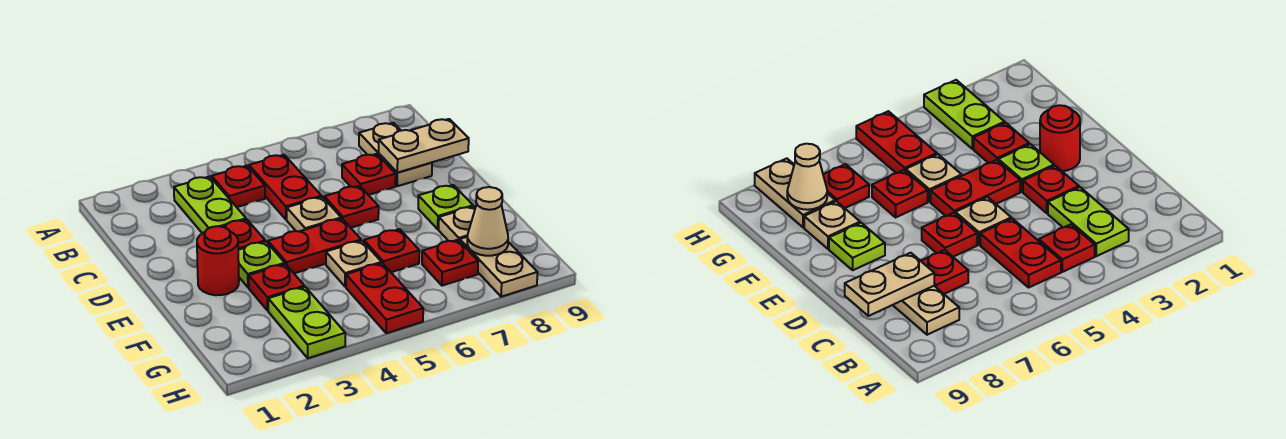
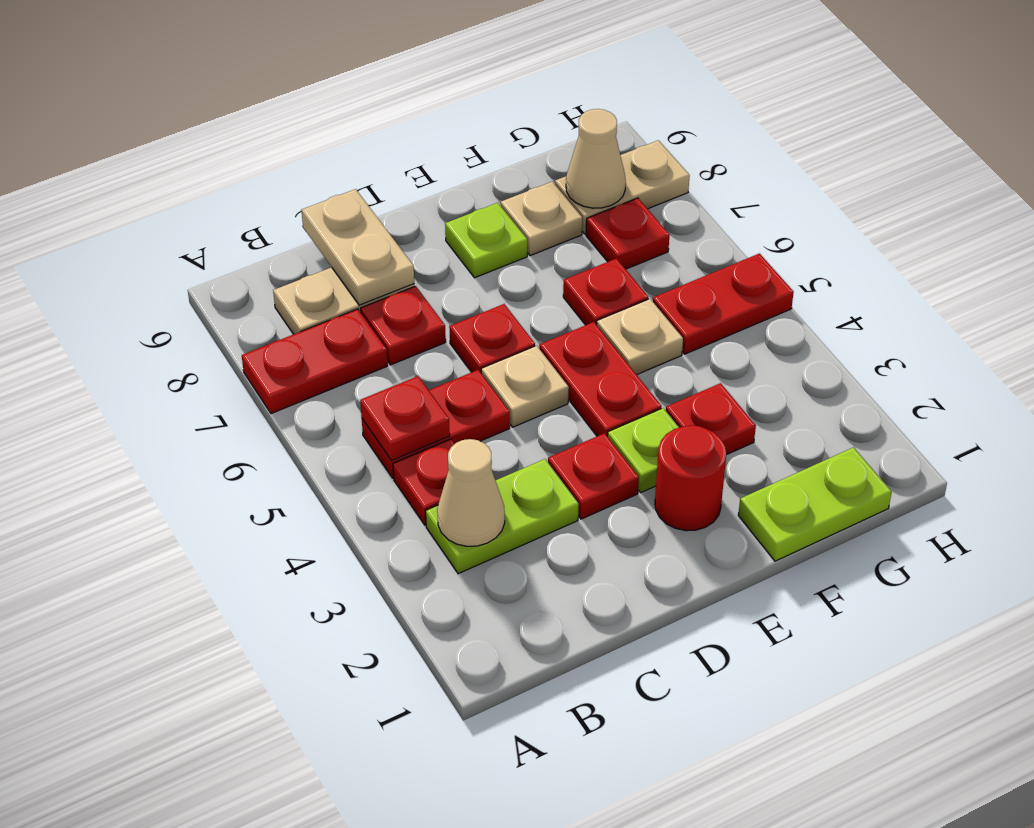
none -> red 1x2 plate [242,309,388,414]
none -> tan 1x1 cone [437,439,505,546]
none -> red 1x1 plate [360,376,450,461]
lime 1x2 plate [268,287,345,358] -> lime 1x2 plate moved to [738,447,892,561]

